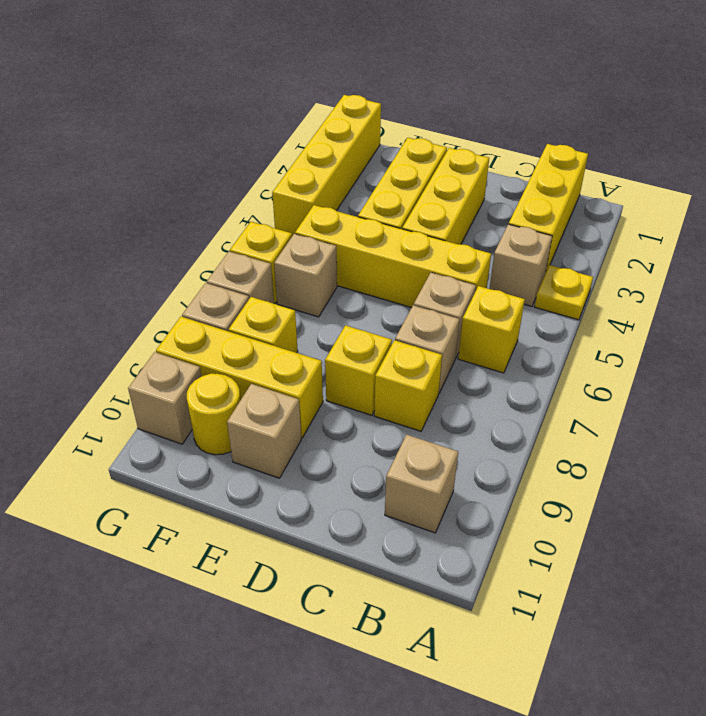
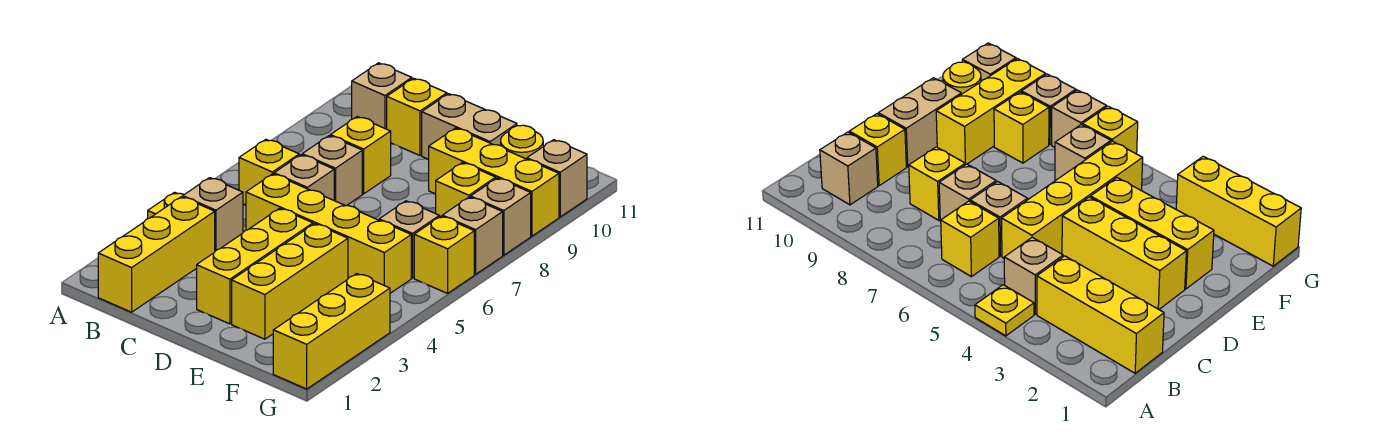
yellow 1x1 brick [325,325,392,415] -> yellow 1x1 brick moved to [387,78,447,155]
tan 1x1 brick [227,384,301,478] -> tan 1x2 brick [422,94,517,159]
yellow 1x4 brick [272,95,381,236] -> yellow 1x3 brick [273,274,390,389]

